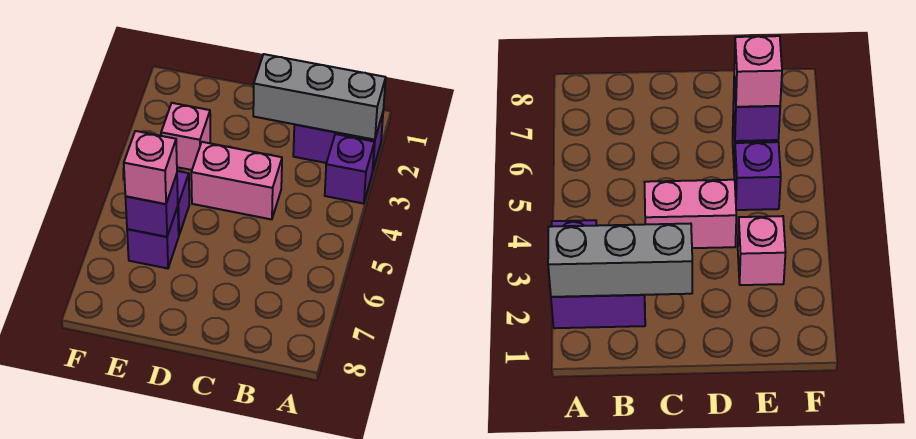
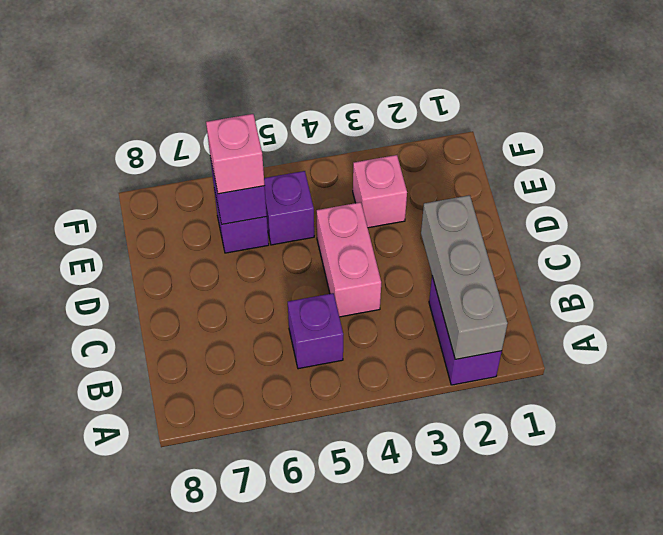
purple 1x1 brick [325,134,374,204] -> purple 1x1 brick moved to [288,293,343,369]

